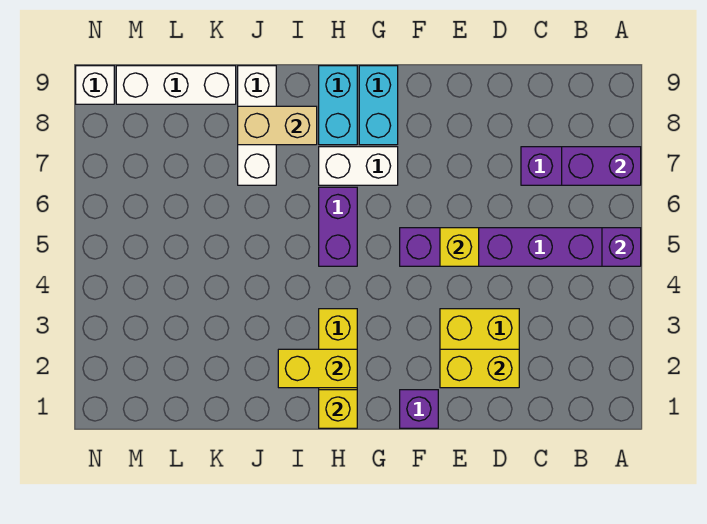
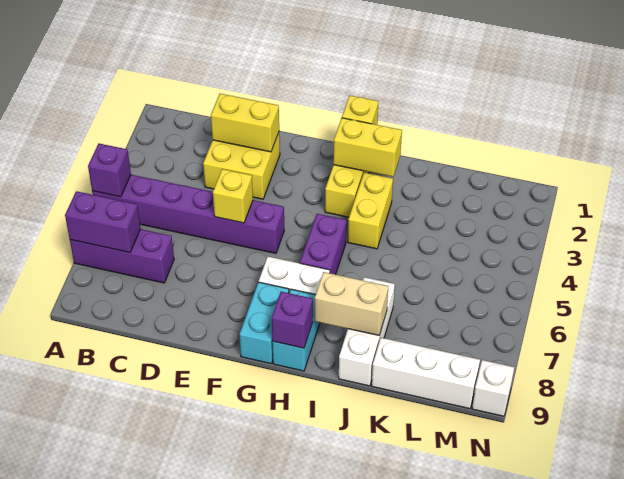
purple 1x1 brick [400,390,438,428] -> purple 1x1 brick moved to [272,292,313,348]
none -> yellow 1x2 brick [348,172,393,249]

